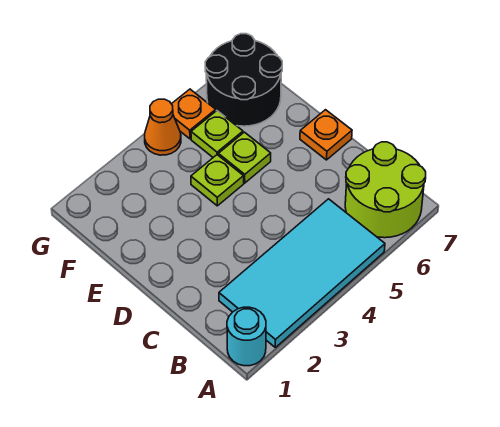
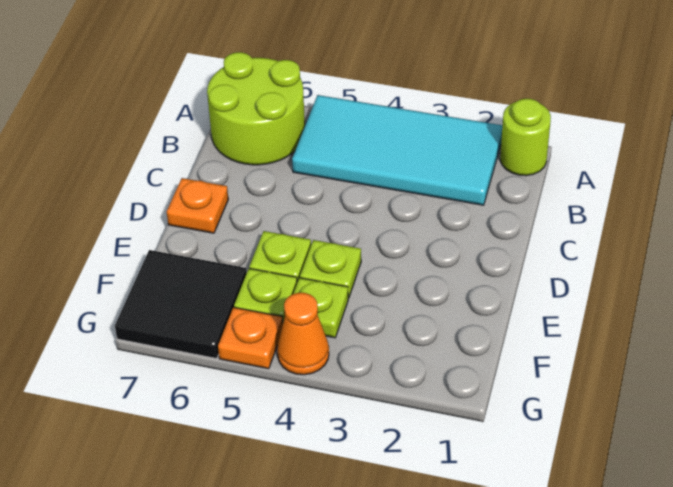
cyan 1x1 round brick [227,307,266,366] -> lime 1x1 round brick [500,99,551,176]
none -> lime 1x1 plate [293,278,348,338]
black 2x2 round brick [205,34,282,126] -> black 2x2 tile [115,250,247,359]

